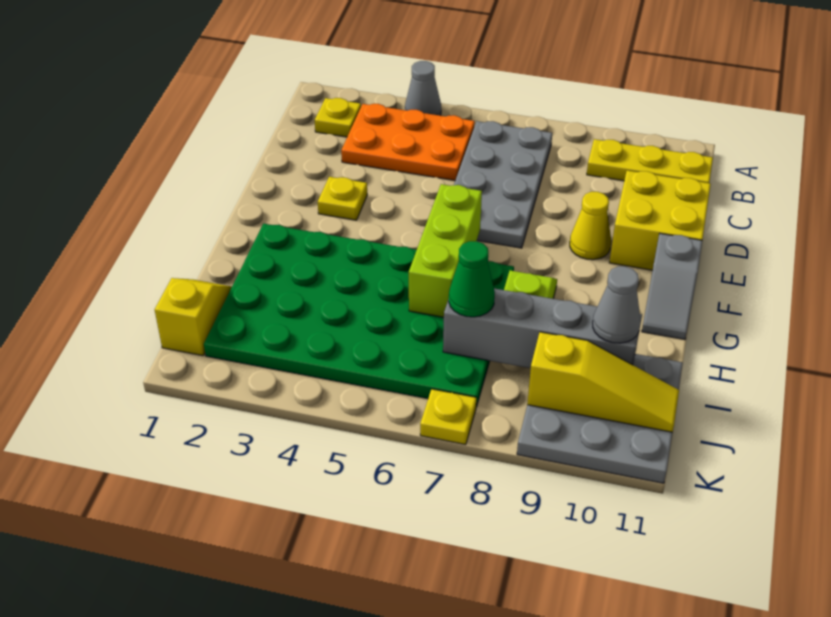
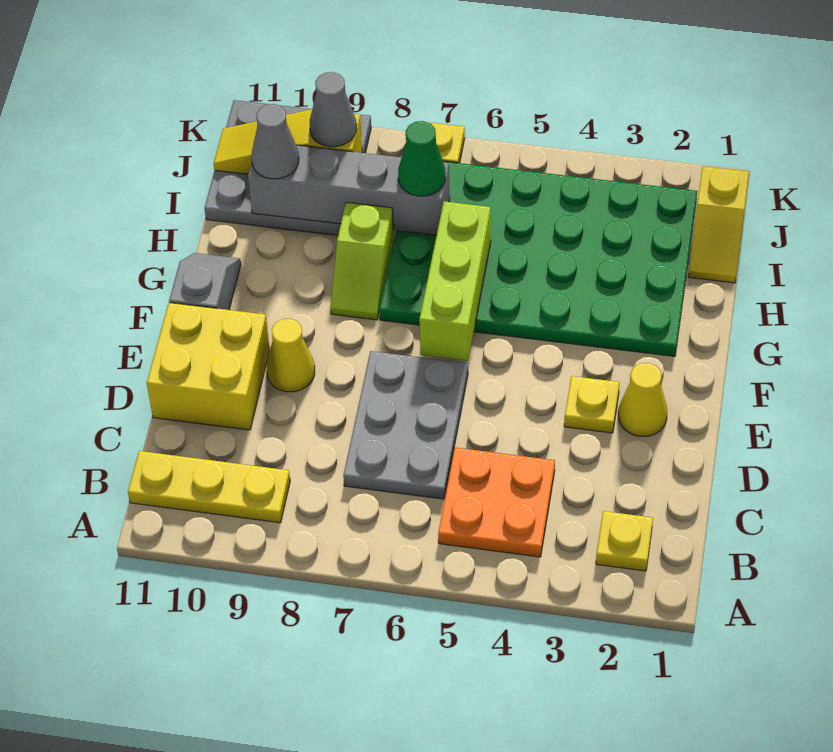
grey 1x1 cone [405,61,441,116] -> grey 1x1 cone moved to [310,72,356,147]
orange 2x3 plate [341,104,475,180] -> orange 2x2 plate [438,447,555,557]
grey 2x4 plate [454,121,552,248] -> grey 2x3 plate [343,351,468,499]
none -> yellow 1x1 cone [618,363,667,436]

